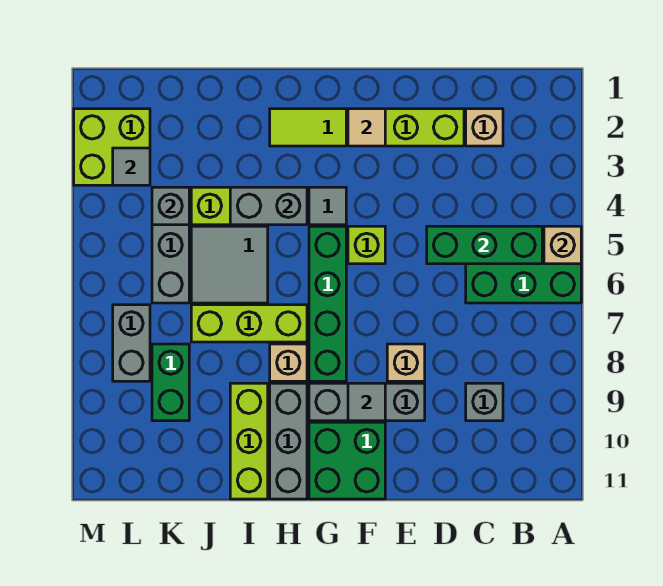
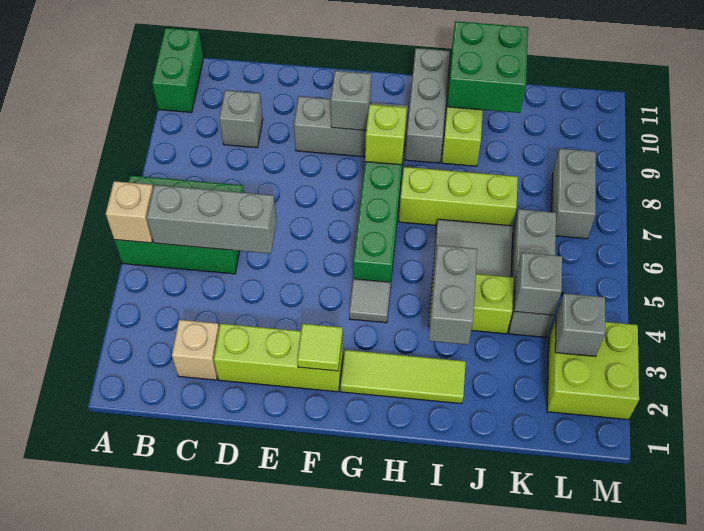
green 1x3 brick [427,226,542,264] -> grey 1x3 brick [147,185,276,254]
tan 1x1 brick [387,344,425,381] -> none
tan 1x1 tile [348,109,385,146] -> lime 1x1 tile [297,324,343,371]
lime 1x1 brick [348,226,385,264] -> lime 1x1 brick moved to [365,104,407,165]
grey 1x1 tile [348,383,385,421] -> grey 1x1 brick [331,71,371,130]
green 2x2 brick [309,422,385,499] -> green 2x2 brick moved to [447,21,528,113]
lime 1x2 tile [270,109,346,146] -> lime 1x3 tile [341,350,466,404]
grey 1x2 brick [230,187,307,225] -> grey 1x2 brick turned to [429,245,477,345]
tan 1x1 brick [270,344,307,381] -> none
green 1x2 brick [152,344,189,421] -> green 1x2 brick moved to [152,28,203,113]
grey 1x1 tile [113,148,150,185] -> grey 1x1 brick [555,294,605,357]

